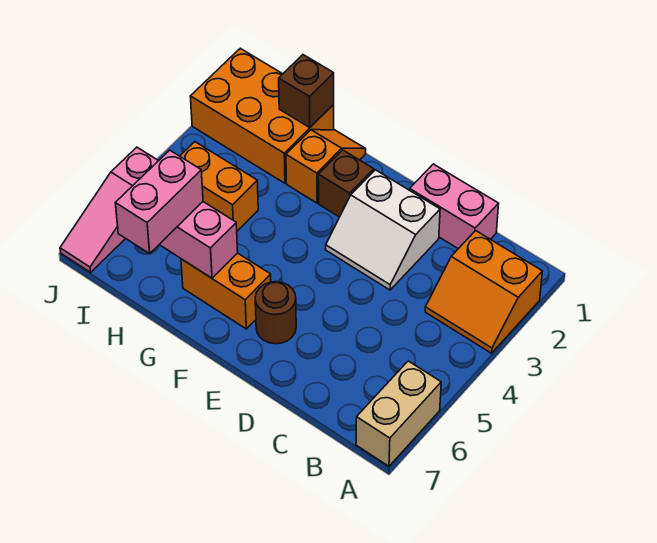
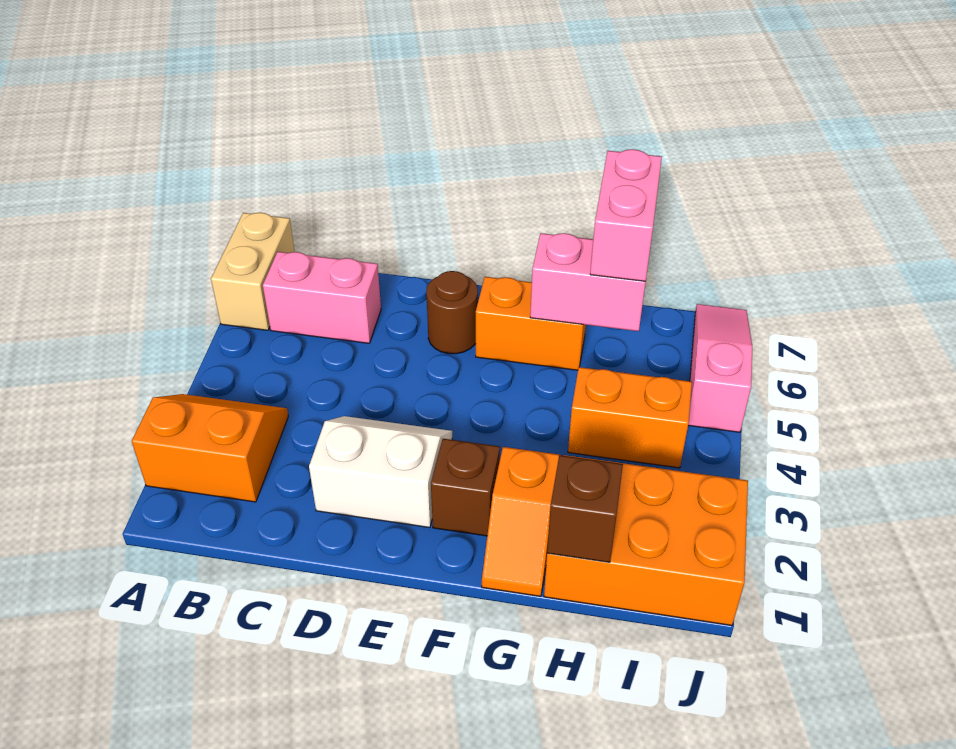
pink 1x2 brick [410,164,499,249] -> pink 1x2 brick moved to [263,252,381,343]

